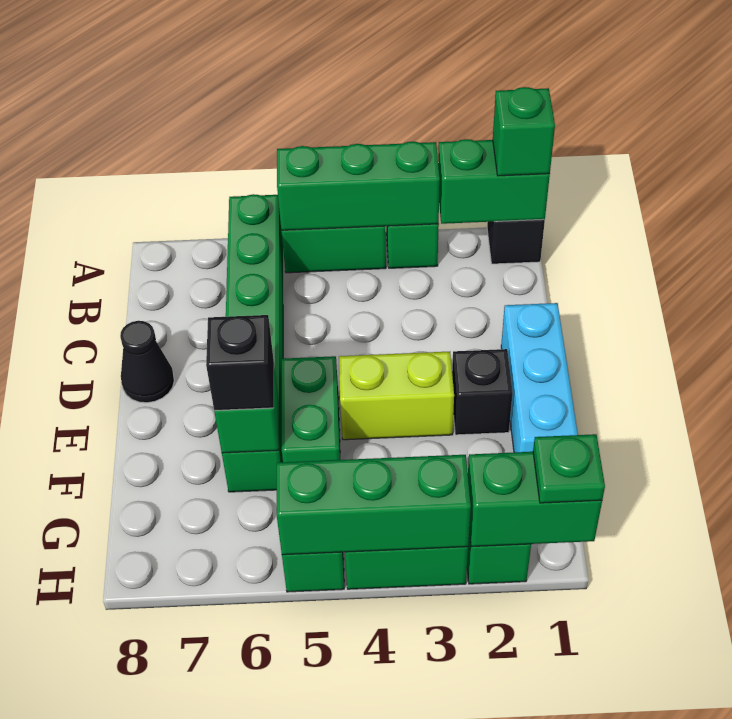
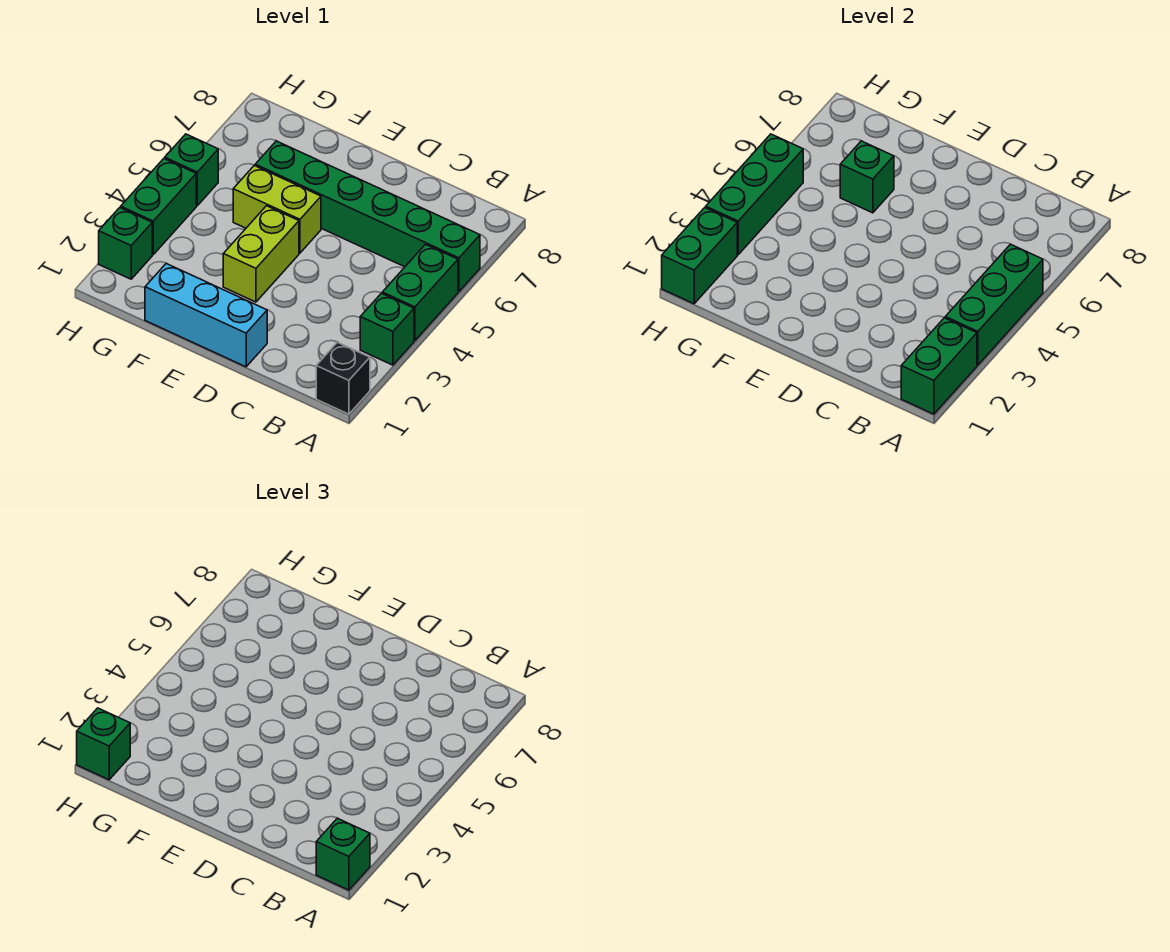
black 1x1 cone [120,321,174,403] -> none
black 1x1 brick [452,349,513,435] -> none
green 1x2 brick [282,356,340,462] -> lime 1x2 brick [233,166,321,253]
black 1x1 brick [206,315,274,411] -> none
green 1x1 plate [533,434,605,503] -> green 1x1 brick [77,708,130,780]

